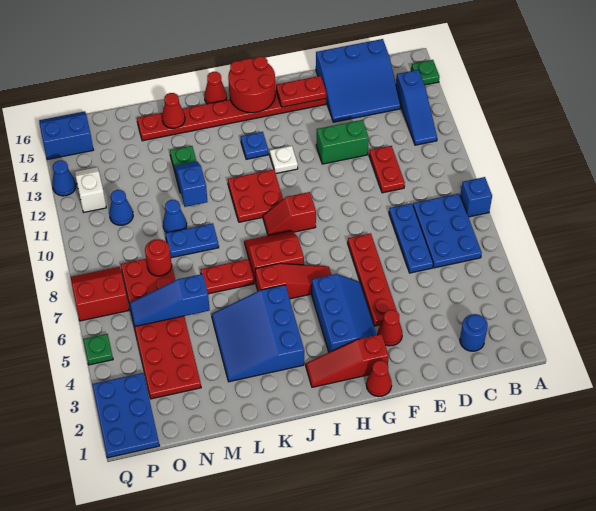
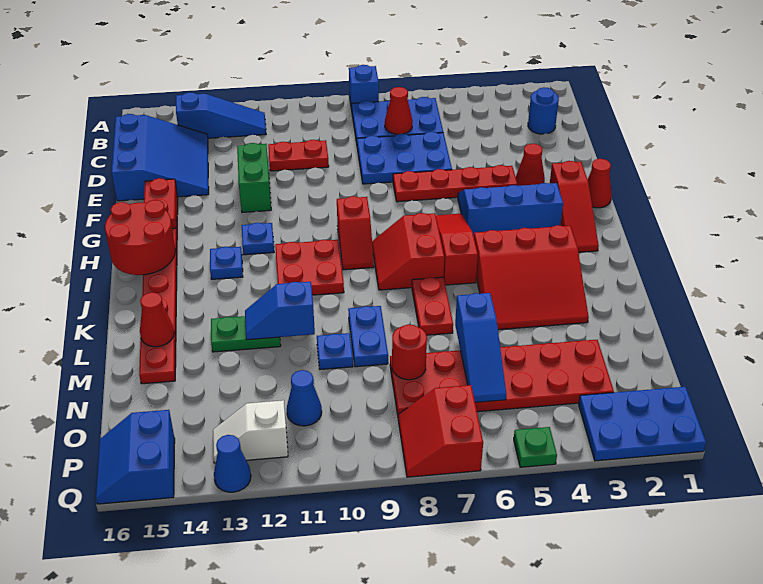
green 1x1 plate [411,60,439,85] -> none
blue 1x3 plate [389,203,433,273] -> blue 2x3 plate [357,132,452,184]
white 1x1 plate [270,146,298,174] -> blue 1x1 plate [242,223,274,255]
blue 3x3 slope [212,285,304,382] -> red 3x3 slope [474,225,589,330]
red 1x1 cone [204,72,227,104] -> red 1x1 cone moved to [385,87,413,134]
blue 1x1 cone [163,200,187,233] -> blue 1x1 plate [317,333,353,369]

